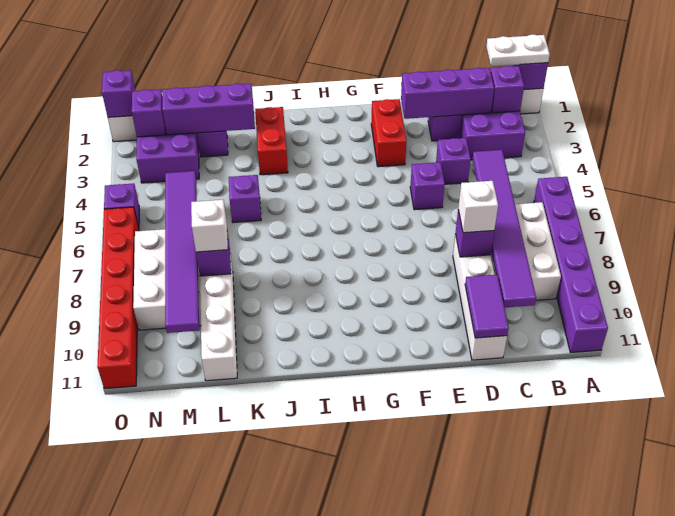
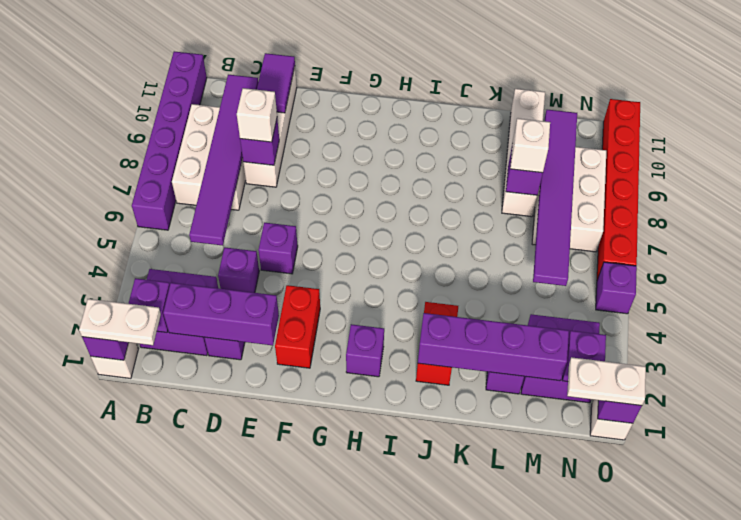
purple 1x3 brick [162,83,255,135] -> purple 1x4 brick [418,313,569,381]
purple 1x1 brick [229,175,261,222] -> purple 1x1 brick moved to [346,324,384,377]
none -> white 1x2 plate [567,357,646,406]

